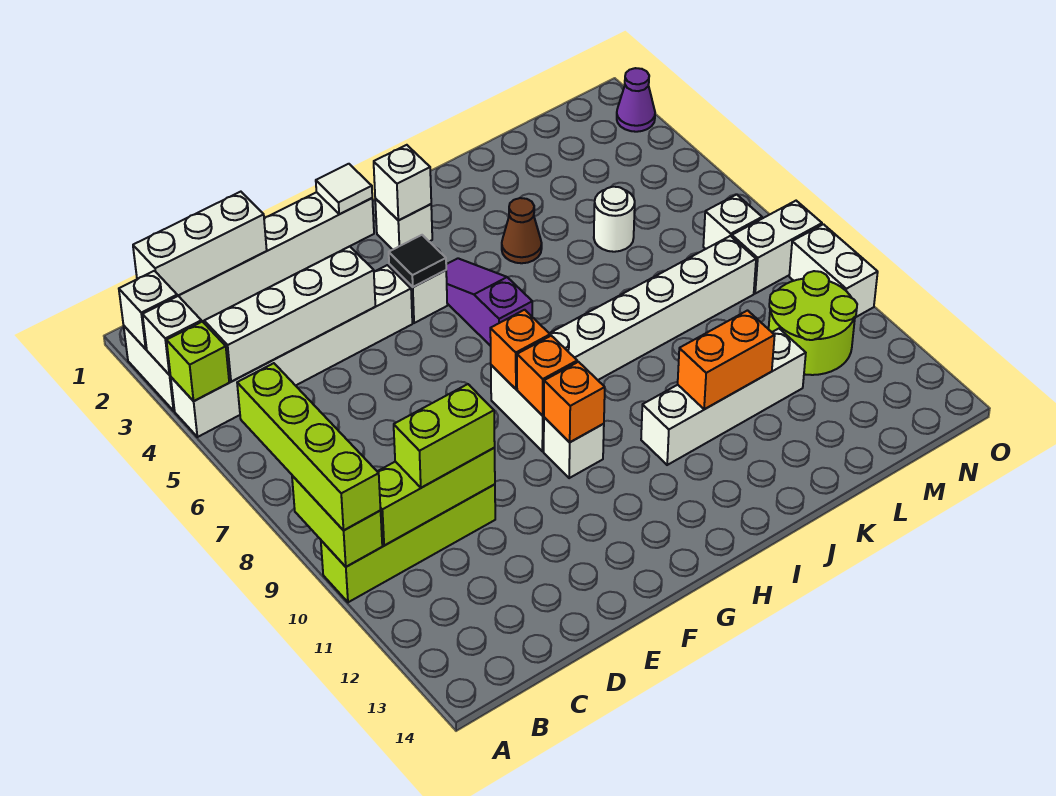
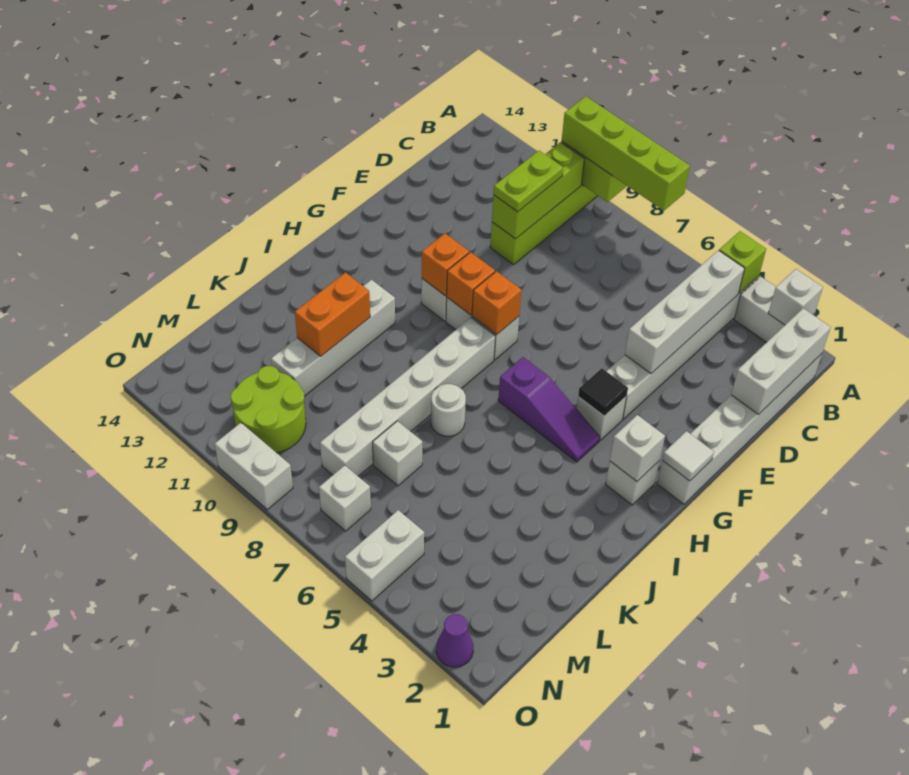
white 1x1 brick [142,296,201,375] -> white 1x1 brick moved to [373,421,422,486]
lime 1x2 brick [394,384,495,488] -> lime 1x2 plate [494,151,563,212]
brown 1x1 cone [502,198,542,263] -> none
white 1x1 round brick [594,187,635,252] -> white 1x1 round brick moved to [431,384,466,436]
white 1x2 brick [732,201,822,293] -> white 1x2 brick moved to [345,510,424,601]

